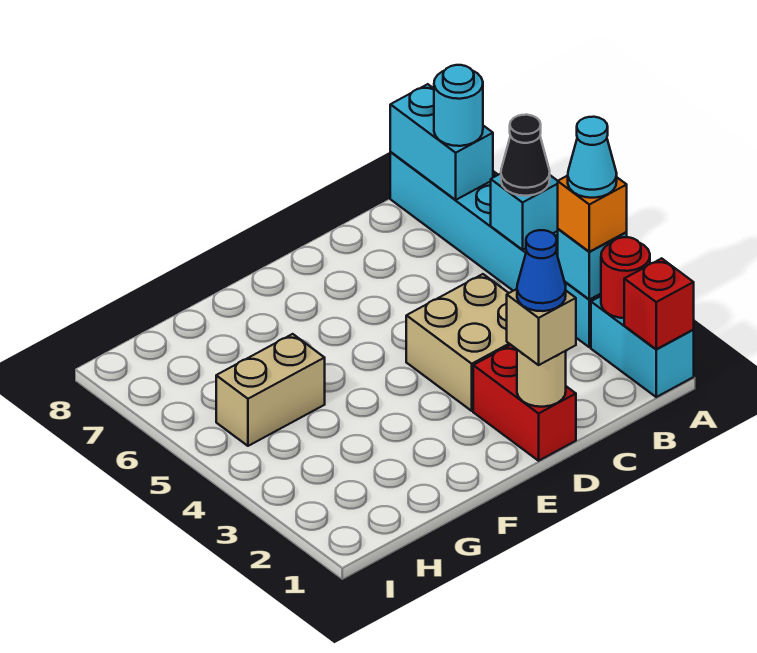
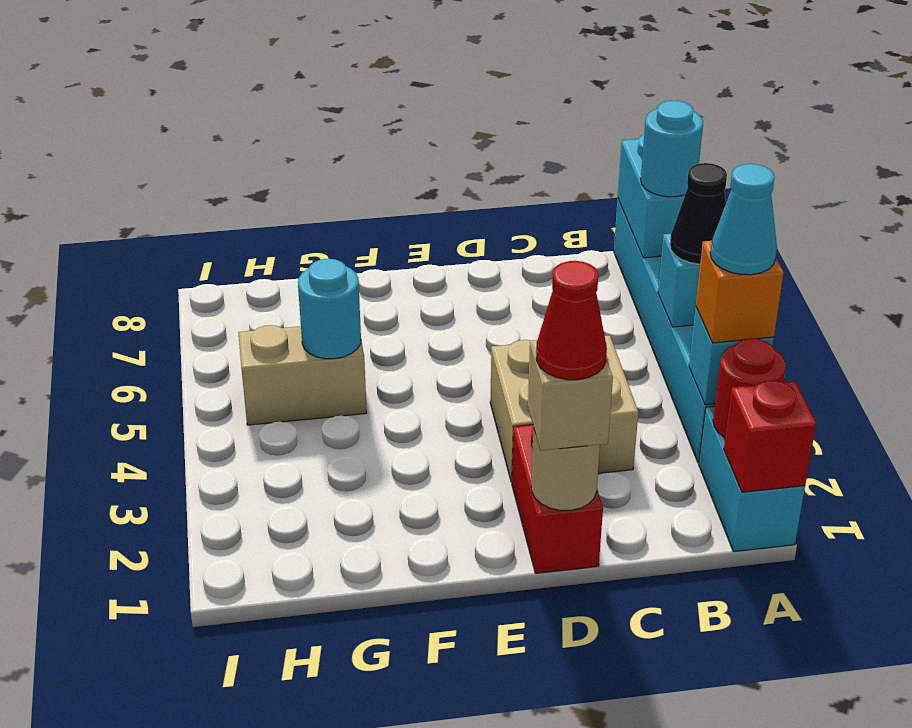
blue 1x1 cone [517,230,566,311] -> red 1x1 cone [536,261,607,380]
none -> cyan 1x1 round brick [298,259,361,359]

